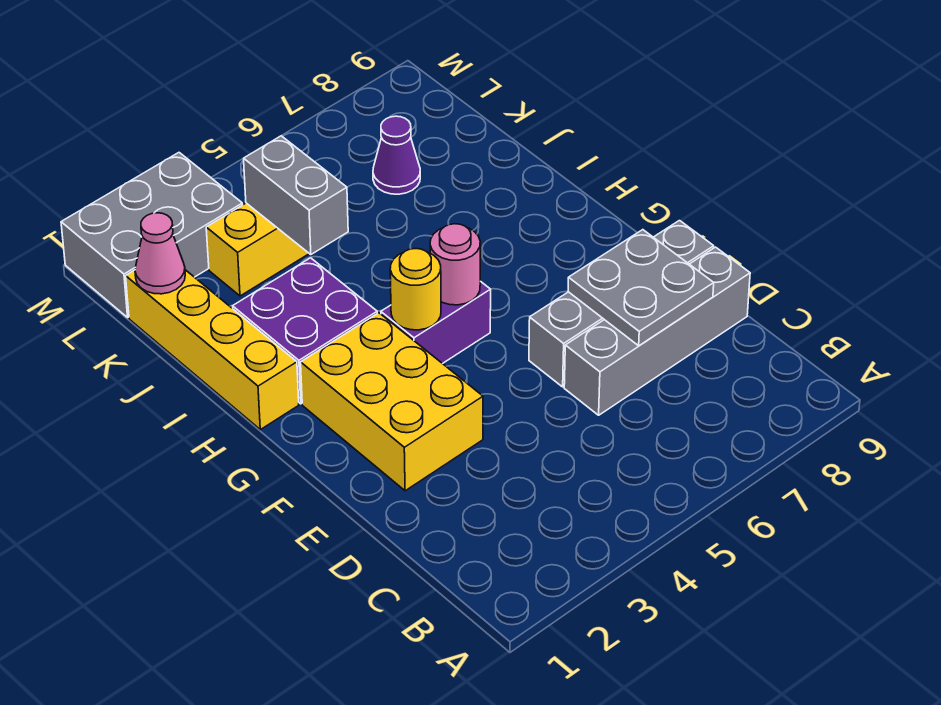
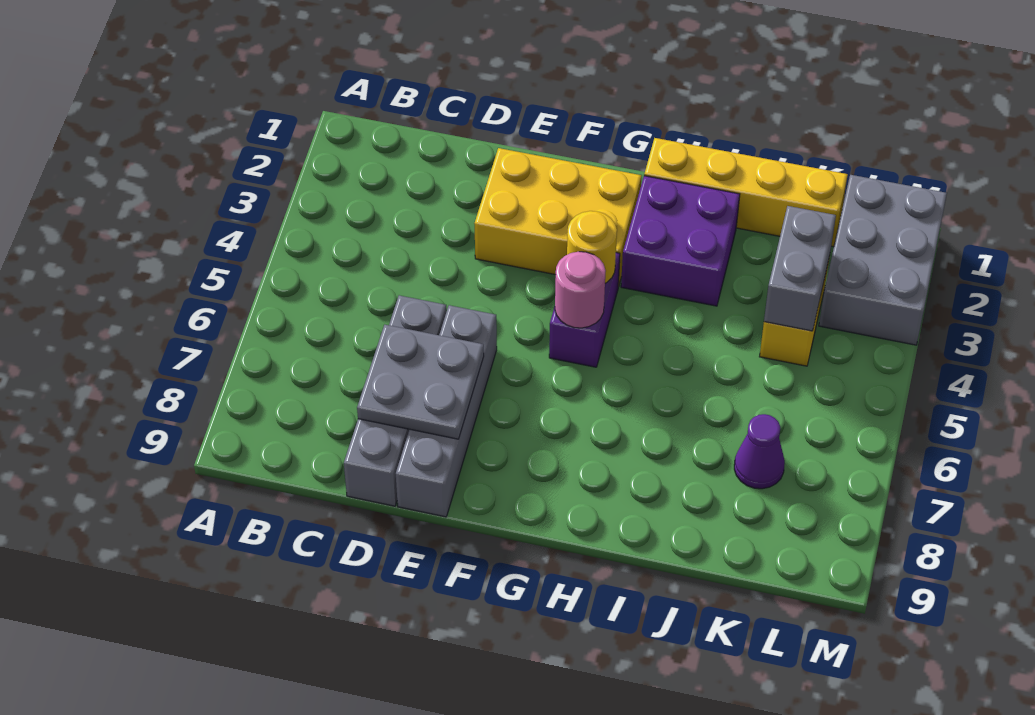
grey 1x2 brick [244,136,348,255] -> grey 1x2 brick turned to [764,206,836,331]
pink 1x1 cone [135,213,185,294] -> none

